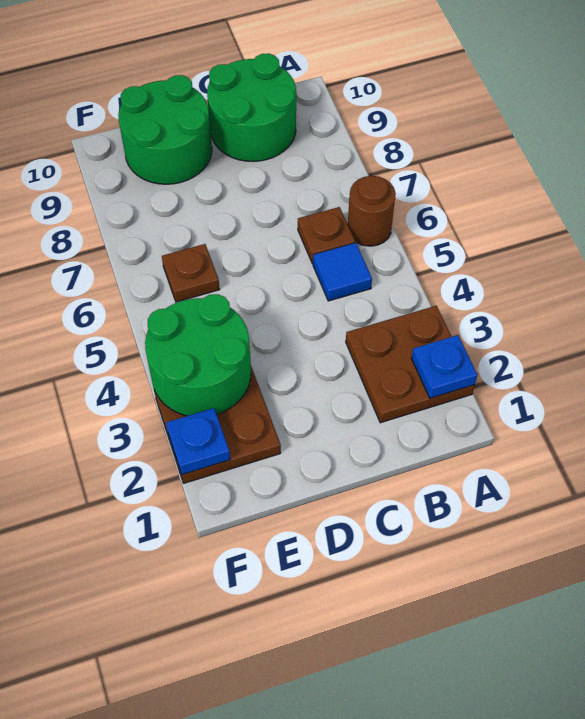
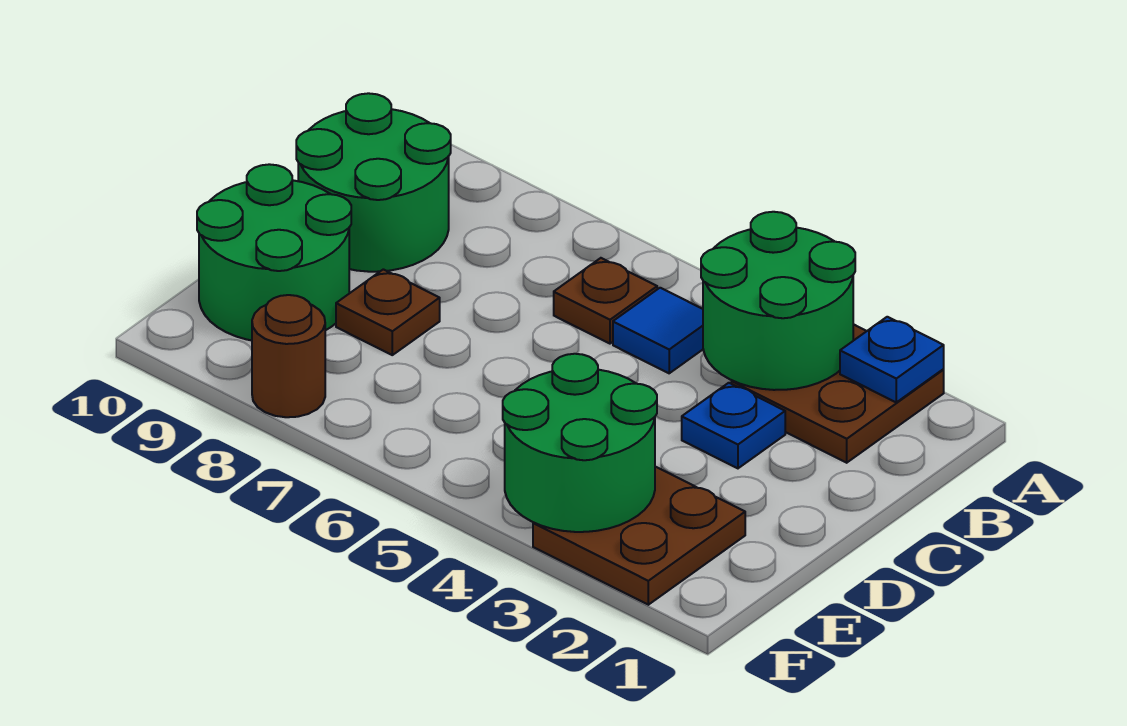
none -> green 2x2 round brick [701,212,855,390]
brown 1x1 round brick [348,176,396,246] -> brown 1x1 round brick moved to [252,295,325,417]
brown 1x1 plate [162,244,220,302] -> brown 1x1 plate moved to [336,269,440,355]
blue 1x1 plate [166,408,230,475] -> blue 1x1 plate moved to [682,383,785,468]

